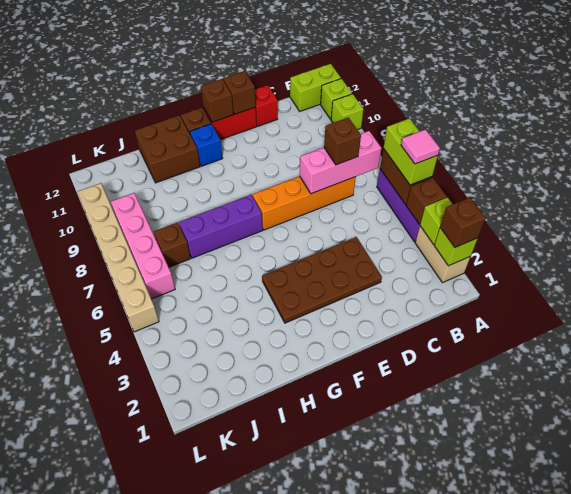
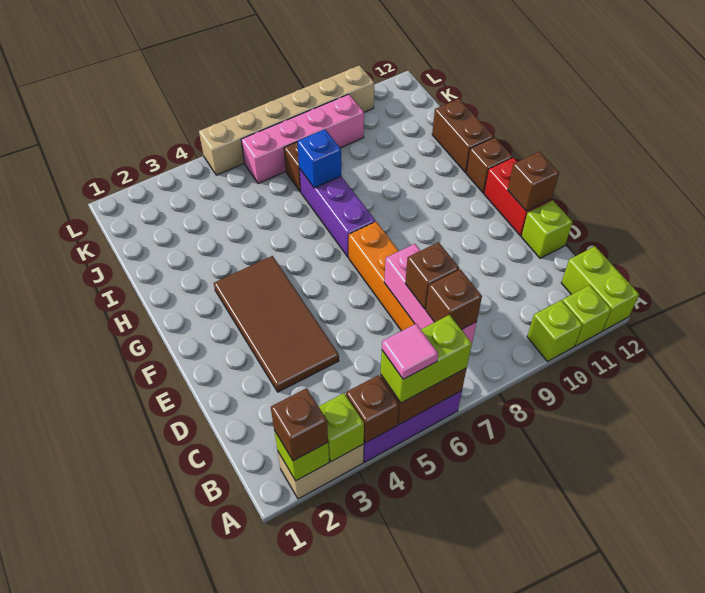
brown 2x4 plate [262,237,382,323] -> brown 2x4 tile [214,256,339,392]
red 1x1 brick [255,85,278,126] -> lime 1x1 brick [521,200,573,258]
brown 1x1 brick [201,79,233,122] -> brown 1x1 brick moved to [426,269,482,330]
blue 1x1 brick [190,124,223,166] -> blue 1x1 brick moved to [297,129,341,188]
brown 2x2 brick [135,115,200,183] -> brown 1x2 brick [432,99,494,173]

